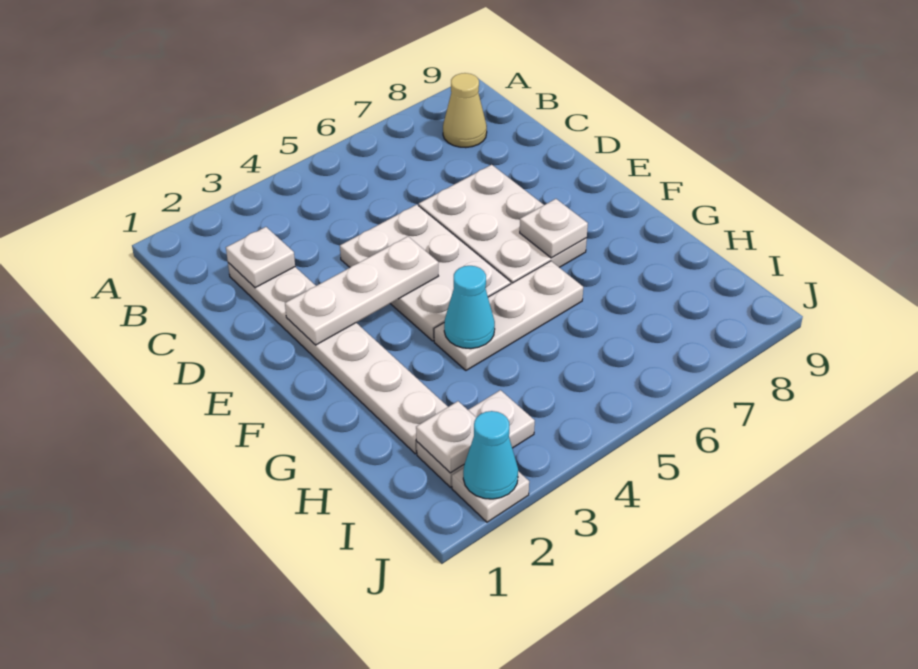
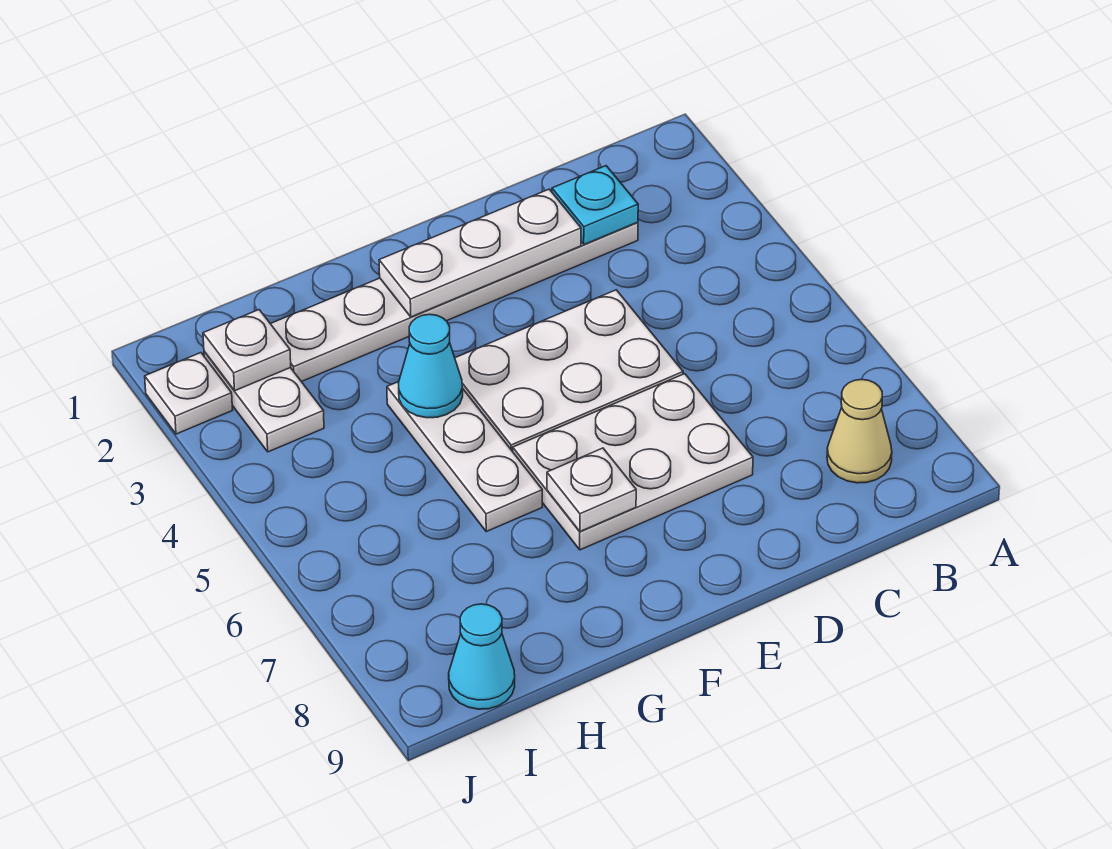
white 1x1 plate [226,227,295,288] -> cyan 1x1 plate [552,166,638,245]
white 1x3 plate [285,236,438,345] -> white 1x3 plate turned to [379,189,581,317]
cyan 1x1 cone [463,411,518,499] -> cyan 1x1 cone moved to [449,604,515,709]

